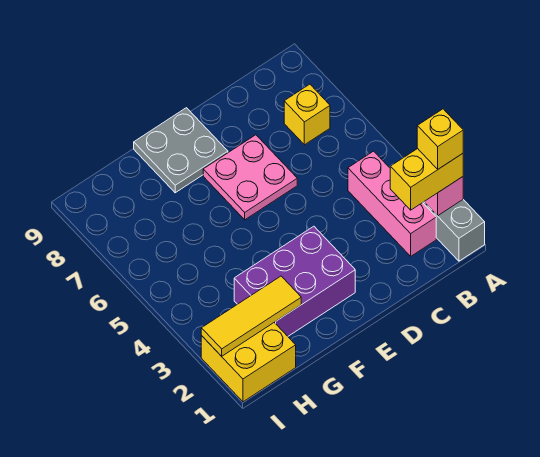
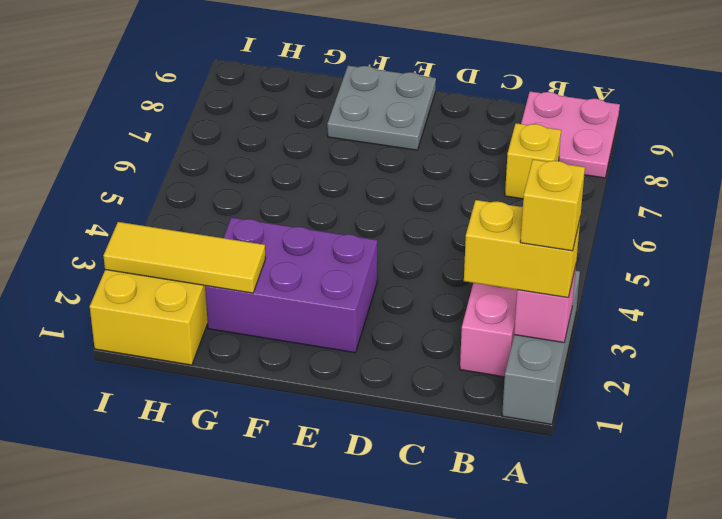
pink 2x2 plate [203,135,297,220] -> pink 2x2 plate moved to [521,91,620,178]

